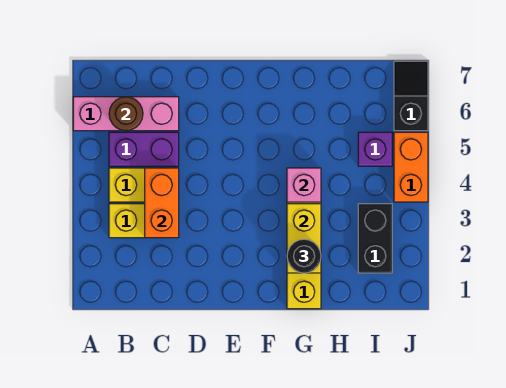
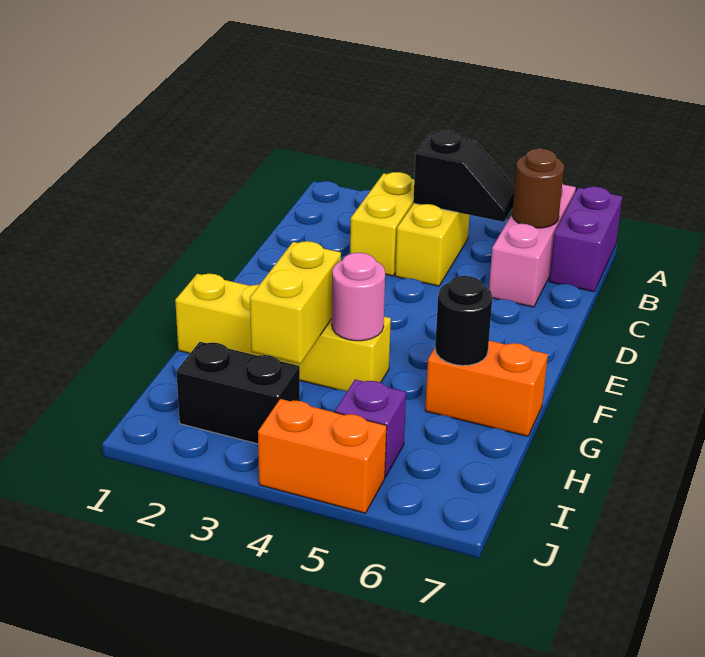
purple 1x2 brick [109,132,179,166] -> purple 1x2 brick moved to [549,187,622,292]
orange 1x2 brick [145,168,179,238] -> orange 1x2 brick moved to [425,341,548,436]
yellow 1x2 brick [287,204,321,273] -> yellow 1x2 brick turned to [250,241,341,364]
black 1x1 round brick [287,239,321,273] -> black 1x1 round brick moved to [435,276,492,366]
pink 1x1 brick [287,168,321,202] -> pink 1x1 round brick [332,253,385,341]
black 1x2 slope [394,61,428,131] -> black 1x2 slope moved to [413,130,515,222]

